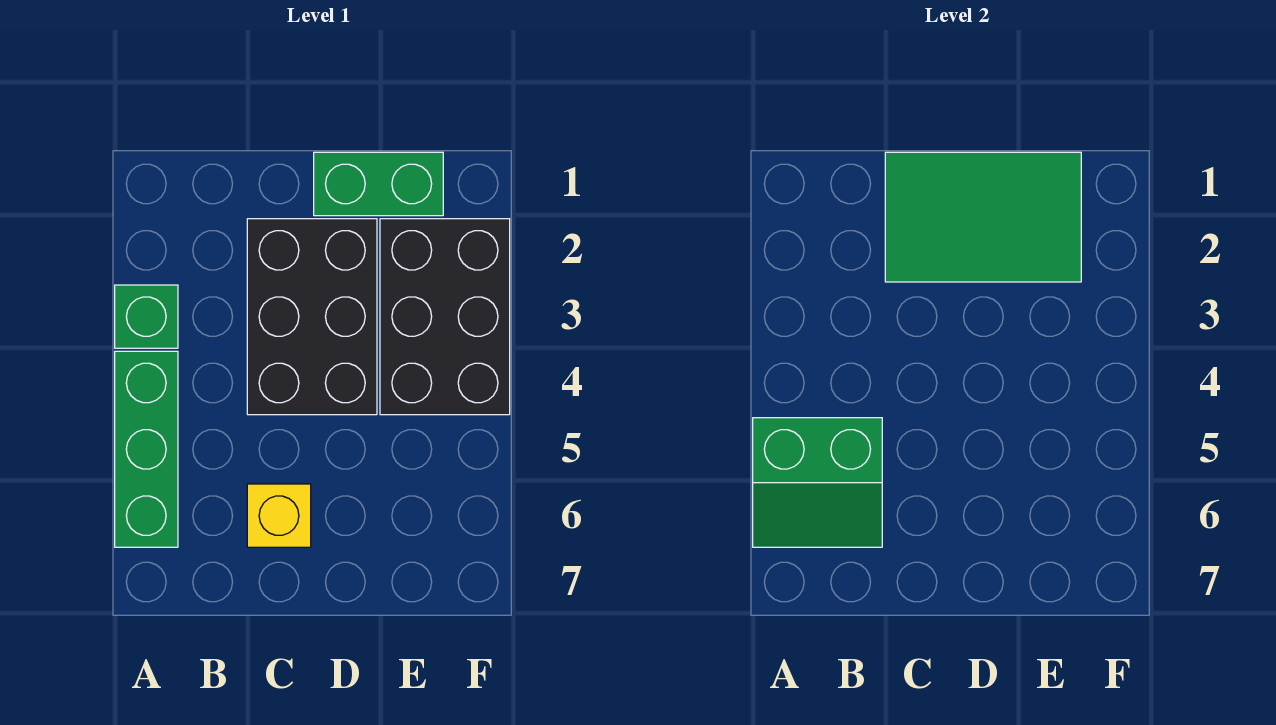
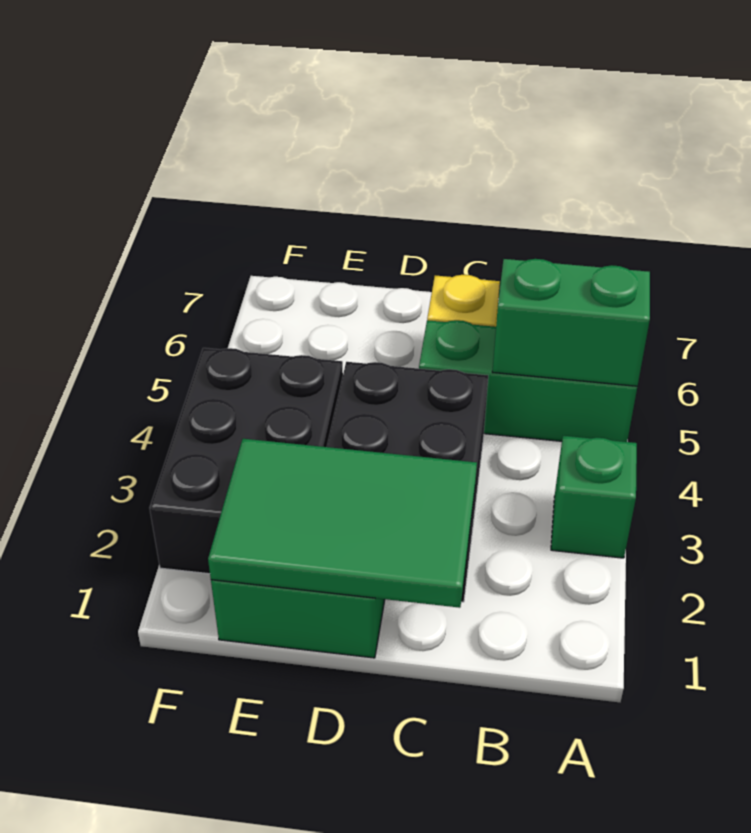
green 1x3 brick [115,351,178,547] -> green 1x3 brick turned to [419,320,637,442]

